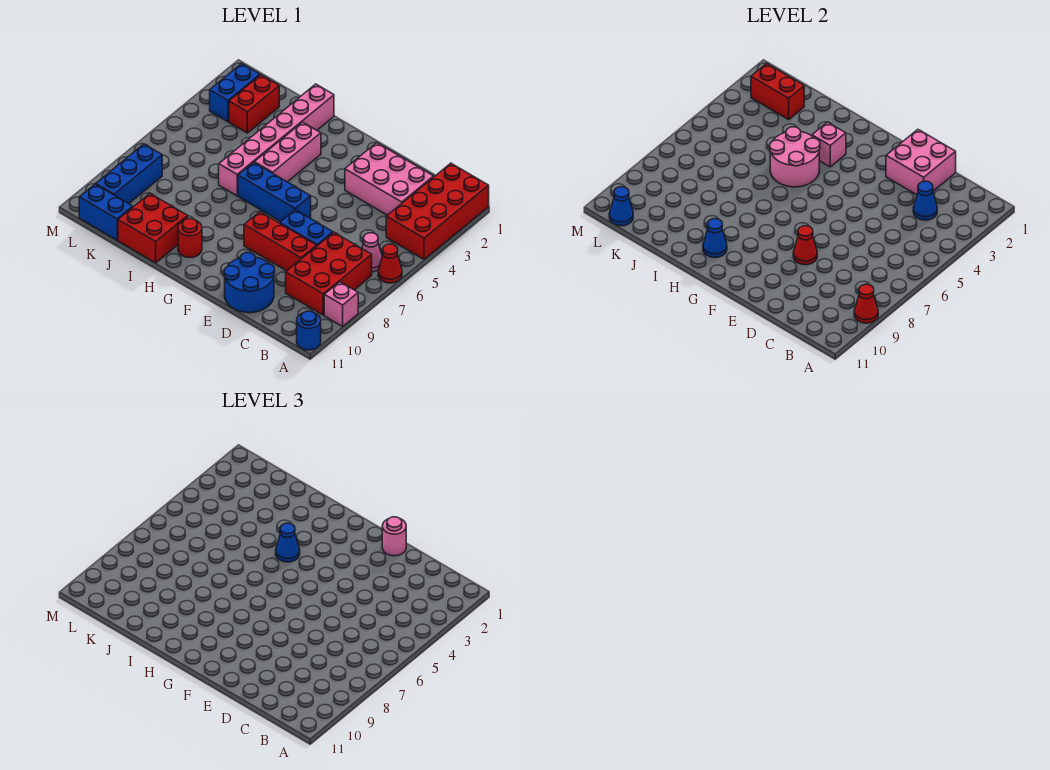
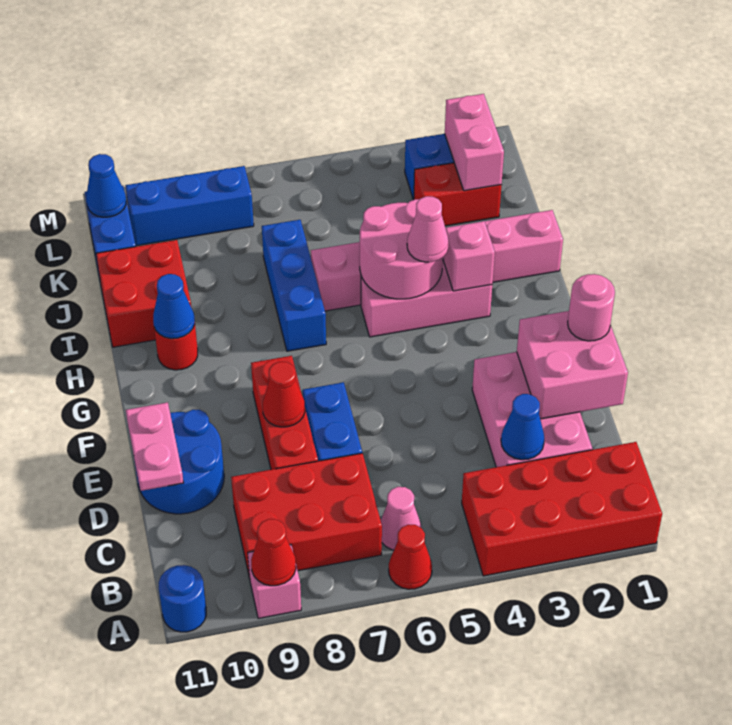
none -> pink 1x2 plate [126,402,183,491]
blue 1x3 brick [238,162,311,221] -> blue 1x3 brick moved to [262,220,326,351]
blue 1x1 cone [276,523,300,562] -> pink 1x1 cone [407,196,449,262]
red 1x2 brick [751,63,804,120] -> pink 1x2 brick [445,94,504,191]

